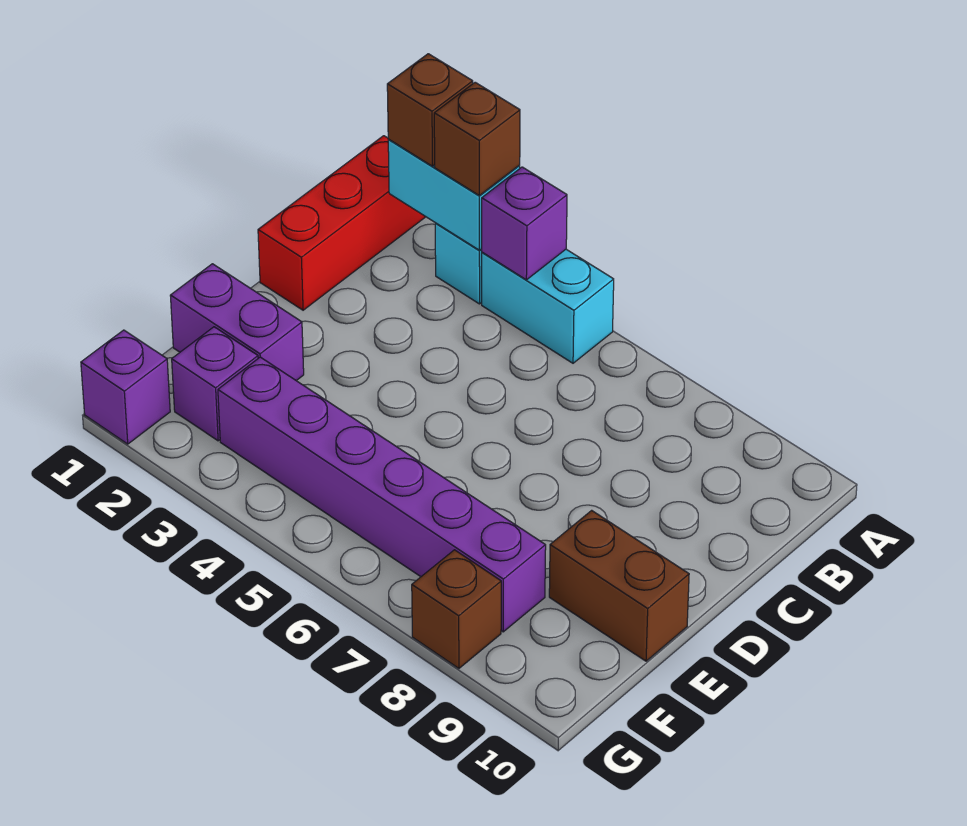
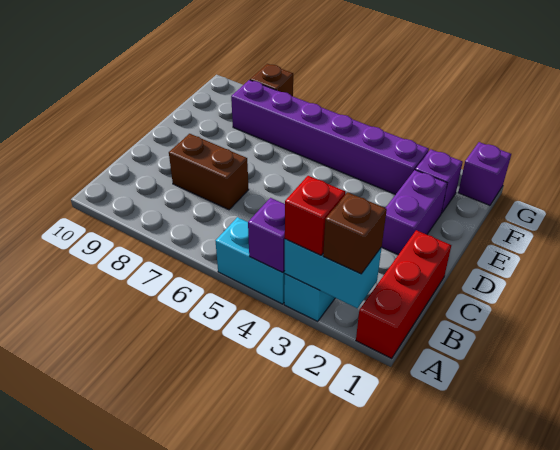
brown 1x1 brick [434,82,520,196] -> red 1x1 brick [285,176,345,255]
purple 1x2 brick [170,264,304,381] -> purple 1x2 brick turned to [382,170,447,255]
brown 1x2 brick [549,510,689,661] -> brown 1x2 brick moved to [169,134,249,210]

